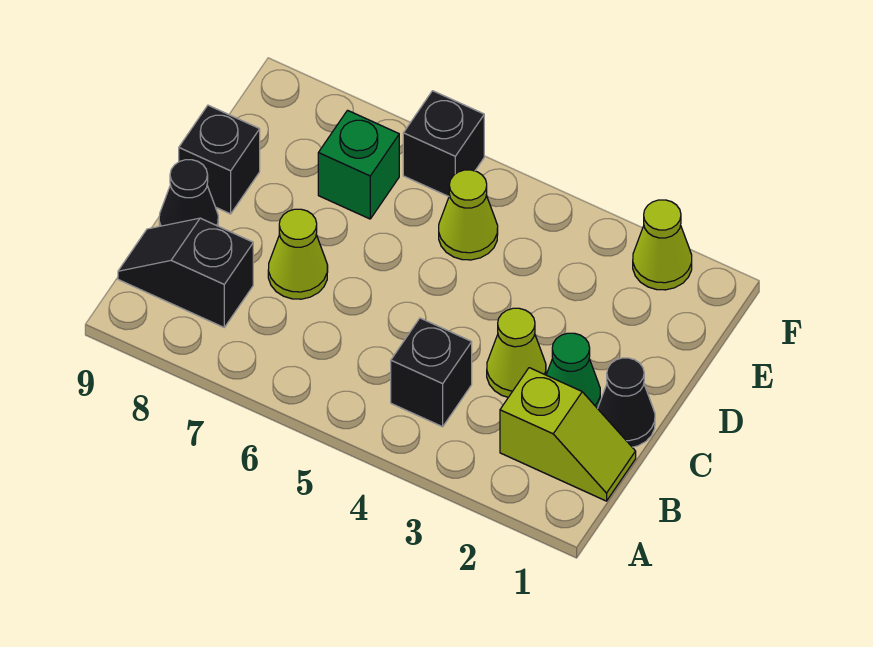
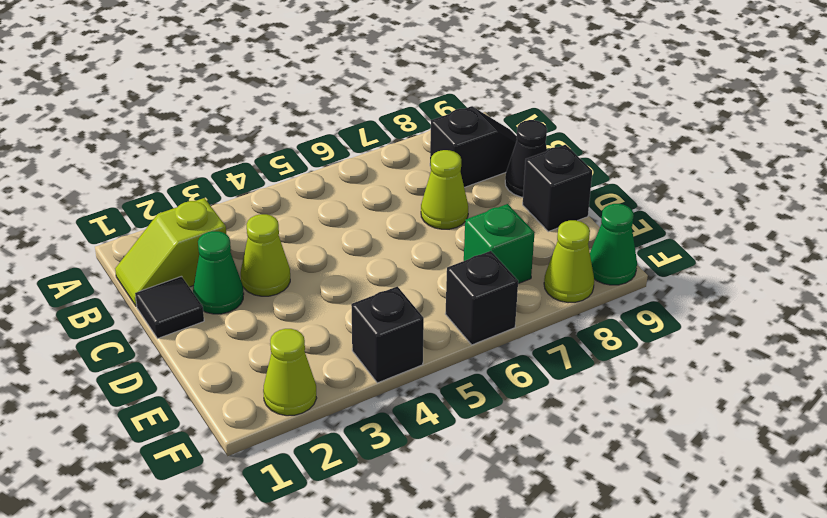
black 1x1 brick [391,318,472,427] -> black 1x1 brick moved to [351,286,424,383]
black 1x1 cone [598,358,655,447] -> black 1x1 tile [135,276,204,339]
lime 1x1 cone [439,170,498,260] -> lime 1x1 cone moved to [544,220,594,303]
none -> green 1x1 cone [590,204,637,285]

